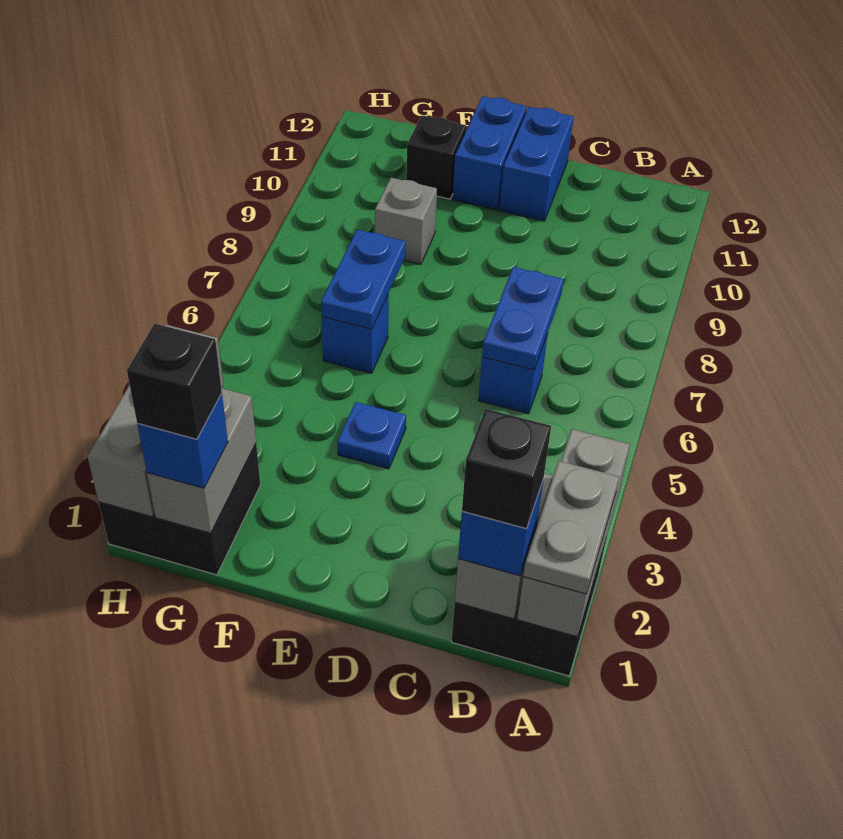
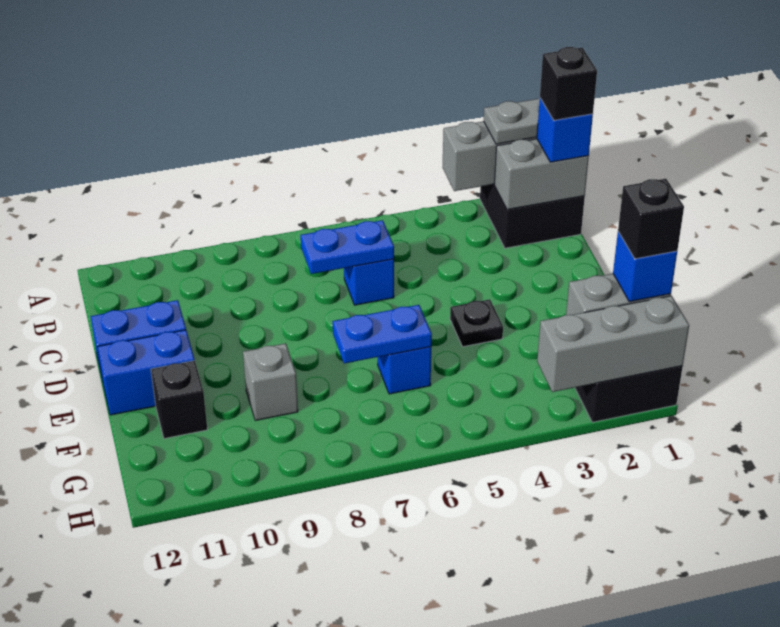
blue 1x1 plate [337,402,406,469] -> black 1x1 plate [450,299,503,347]

